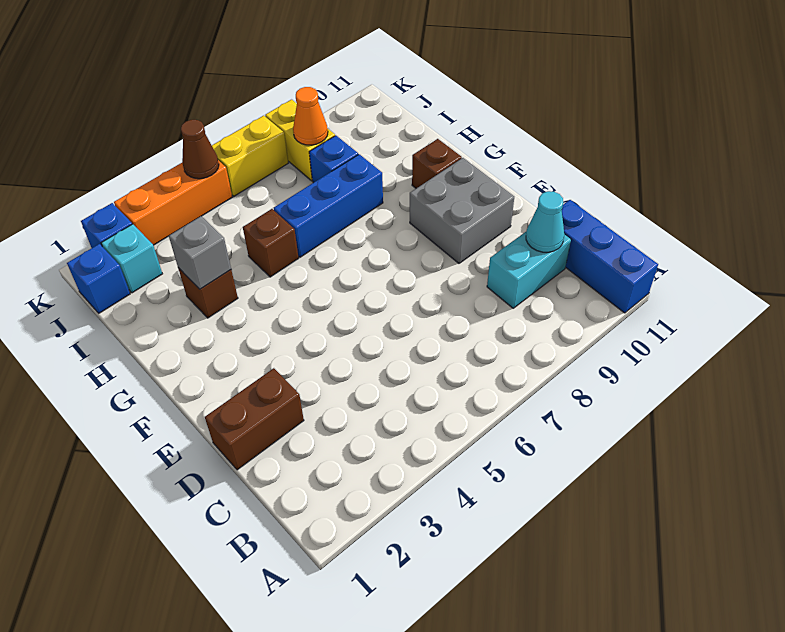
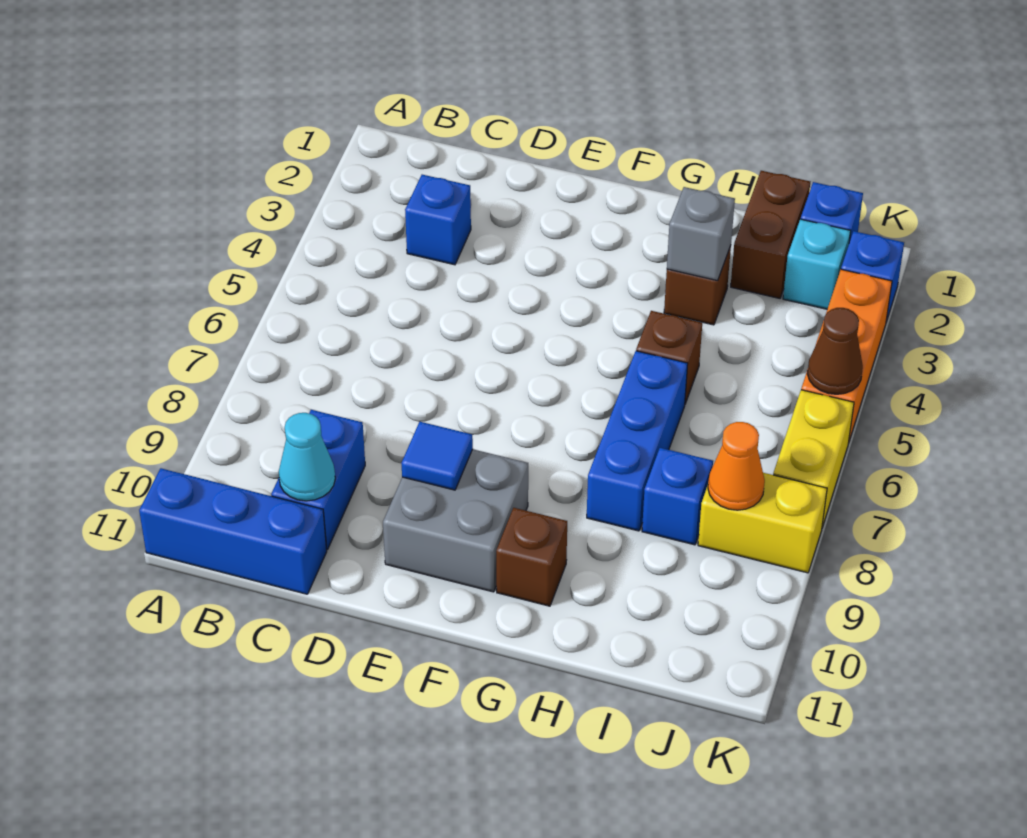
none -> blue 1x1 brick [405,175,471,265]
cyan 1x2 brick [487,232,571,308] -> blue 1x2 brick [271,410,365,550]
brown 1x2 brick [205,368,304,470] -> brown 1x2 brick moved to [731,171,810,298]
none -> blue 1x1 tile [401,422,473,490]

